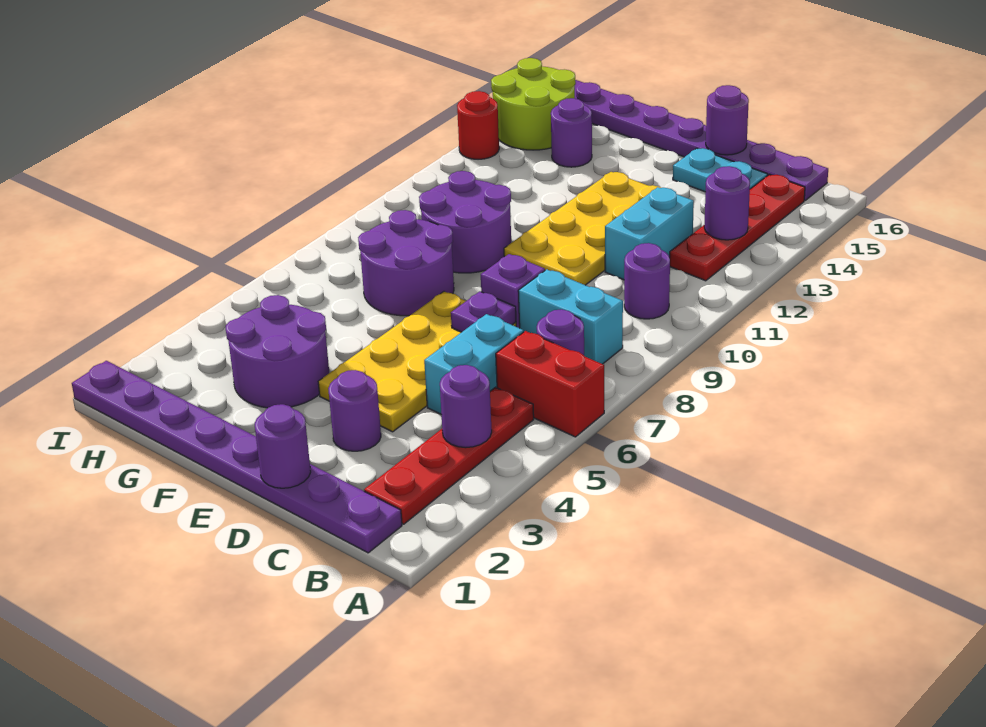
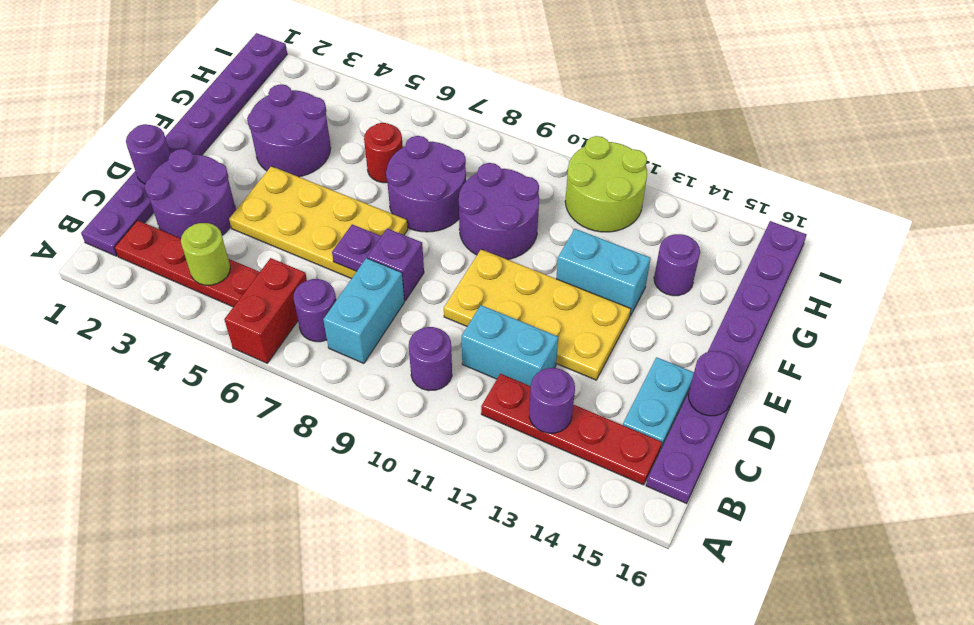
purple 1x1 round brick [440,365,492,448] -> lime 1x1 round brick [181,223,230,285]
cyan 1x2 brick [424,314,524,415] -> cyan 1x2 brick moved to [556,229,651,316]
purple 1x1 round brick [328,370,381,451] -> purple 2x2 round brick [145,149,236,238]
lime 2x2 round brick [491,58,576,150] -> lime 2x2 round brick moved to [565,136,647,232]
red 1x1 round brick [457,91,499,159] -> red 1x1 round brick moved to [364,123,403,183]

